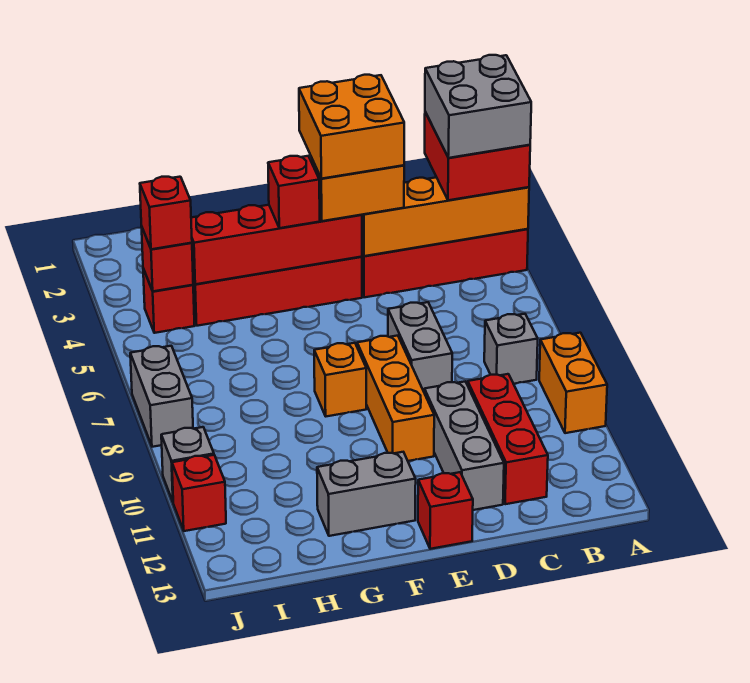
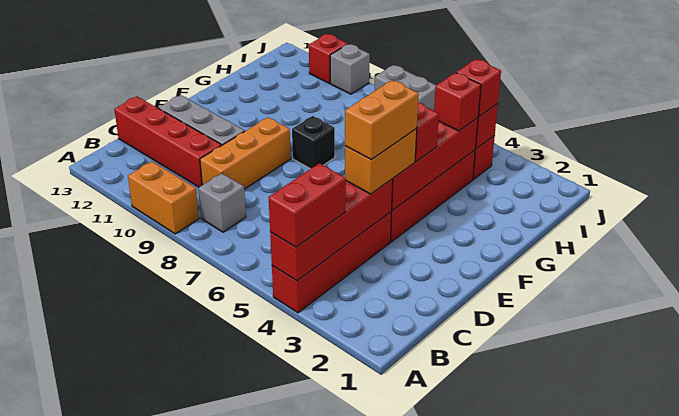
red 2x2 brick [425,112,530,200] -> red 1x2 brick [269,163,346,247]
grey 2x2 brick [425,55,531,158] -> none
orange 1x4 brick [362,177,529,256] -> red 1x4 brick [270,179,393,281]
red 1x3 brick [468,374,548,504] -> red 1x4 brick [114,97,222,187]
orange 2x2 brick [299,75,404,179] -> orange 1x2 brick [345,80,418,159]
grey 1x2 brick [388,302,452,391] -> none
orange 1x3 brick [357,336,434,461] -> orange 1x3 brick turned to [200,117,291,189]
red 1x1 brick [418,472,473,549] -> red 1x1 brick moved to [434,73,481,131]
orange 1x1 brick [314,343,366,416] -> black 1x1 brick [292,116,335,169]
grey 1x2 brick [317,452,416,536] -> none

